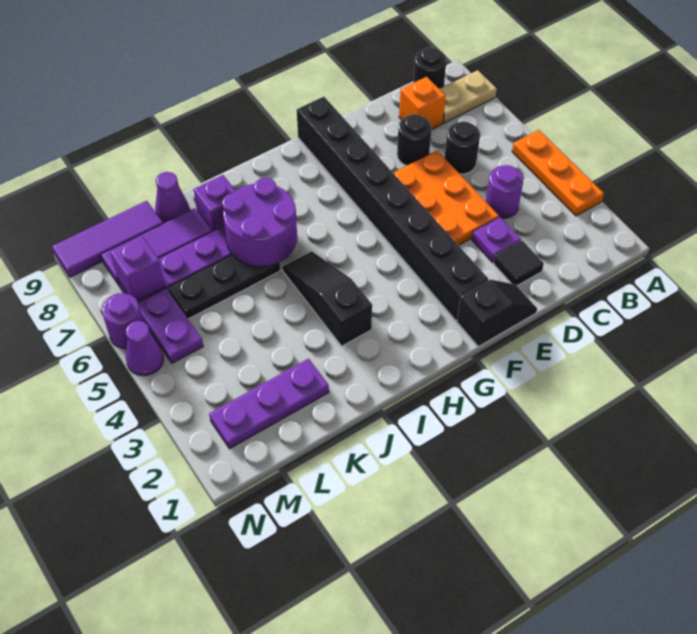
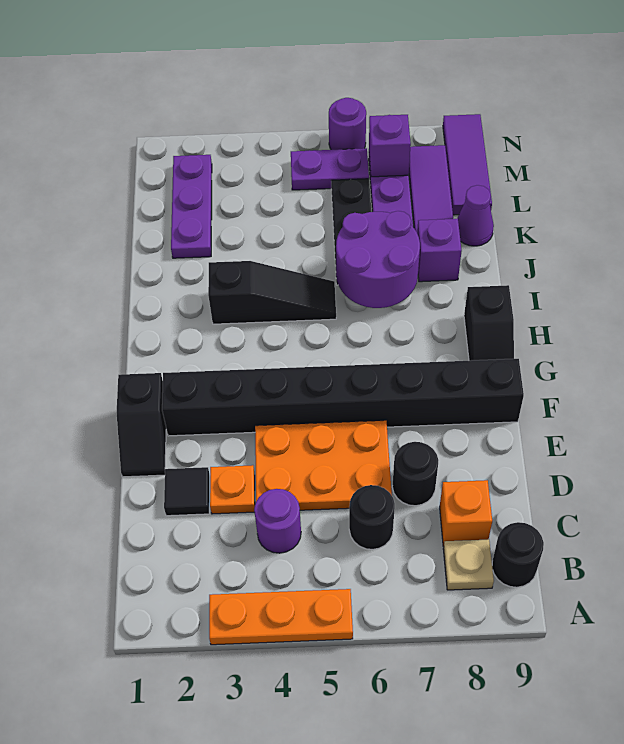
tan 1x2 plate [440,70,497,123] -> tan 1x1 plate [443,539,494,590]
purple 1x1 plate [472,217,521,262] -> orange 1x1 plate [210,465,255,514]
none -> black 1x2 slope [464,285,514,361]
purple 1x1 cone [125,321,163,376] -> none

